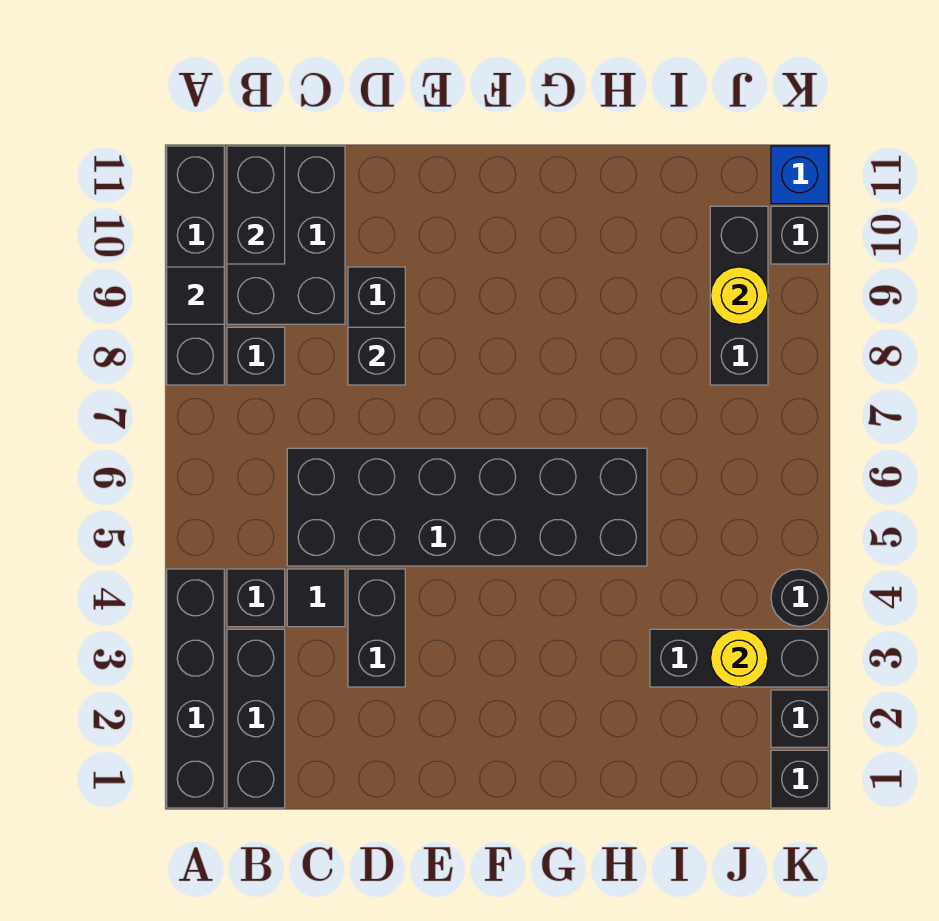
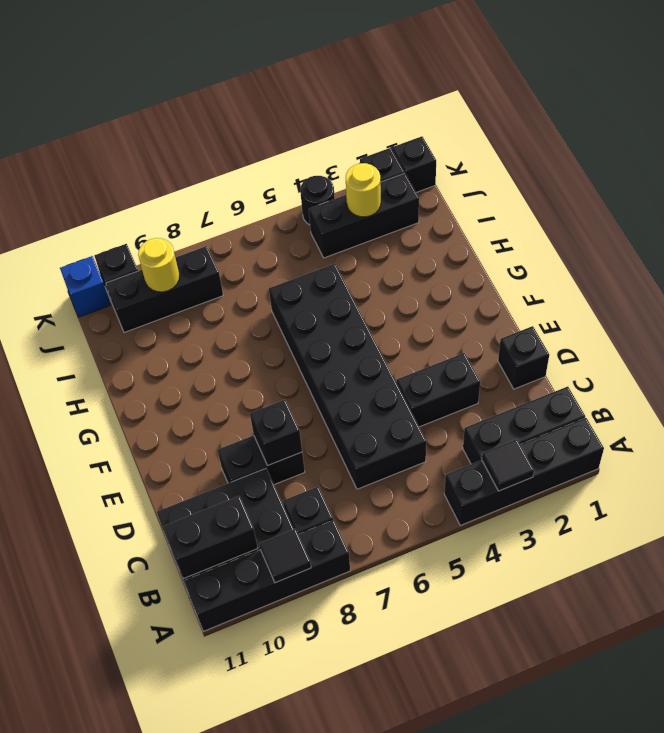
black 1x1 brick [227,569,285,627] -> black 1x1 brick moved to [498,326,549,389]
black 1x1 tile [287,569,345,627] -> black 1x1 tile moved to [482,439,534,491]
black 1x3 brick [650,629,828,687] -> black 1x3 brick turned to [309,173,419,258]

